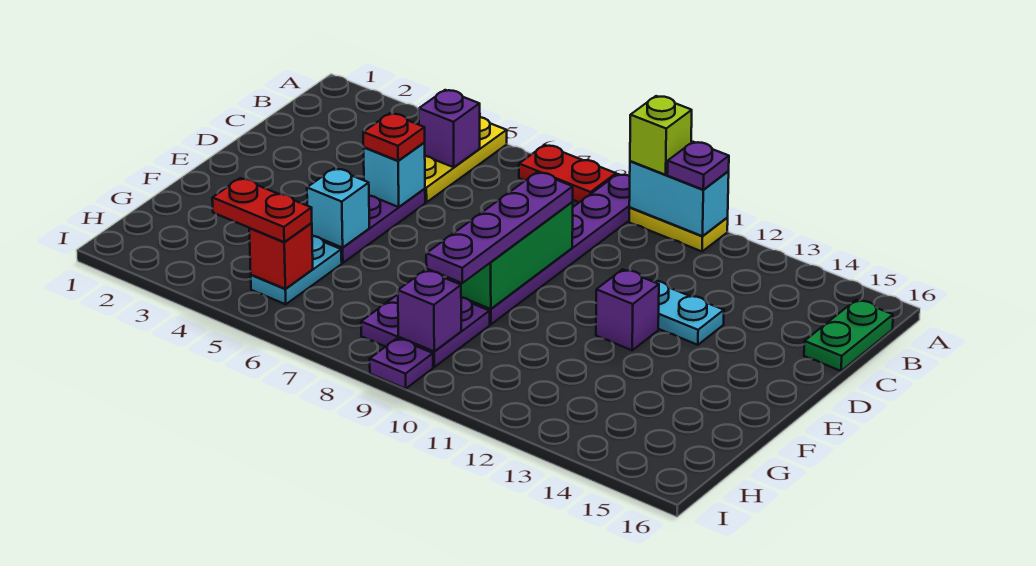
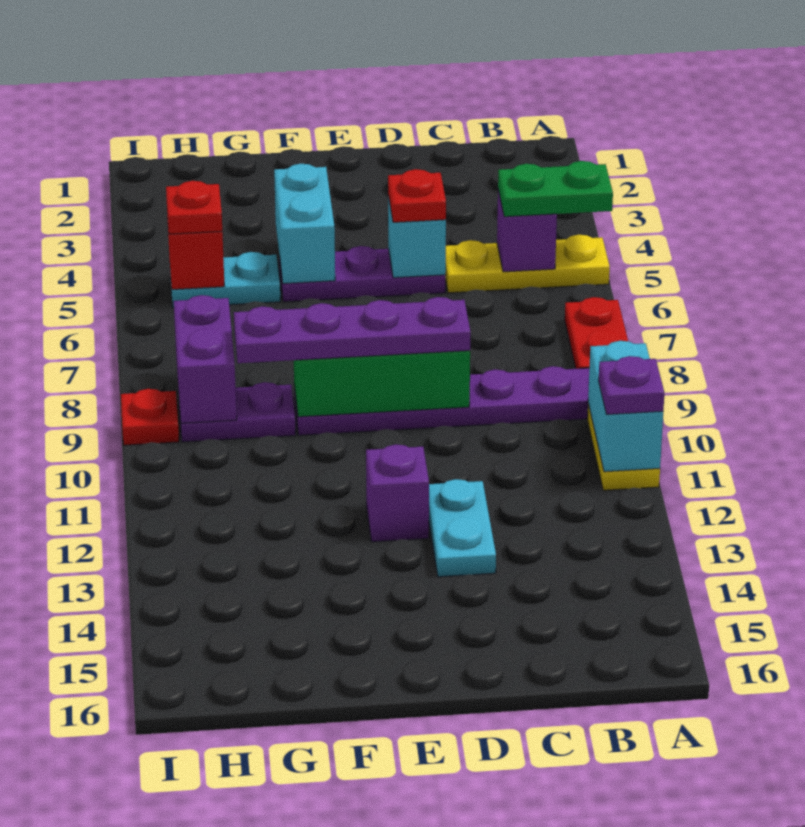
lime 1x1 brick [630,96,692,175] -> none
green 1x2 plate [804,300,893,371] -> green 1x2 plate moved to [498,161,613,217]
cyan 1x1 brick [307,168,369,248] -> cyan 1x2 brick [274,164,335,284]
purple 2x2 plate [361,295,490,367] -> purple 1x2 plate [179,382,296,442]
red 1x2 plate [212,178,312,242] -> red 1x1 plate [166,181,222,234]
purple 1x1 brick [398,270,461,352] -> purple 1x2 brick [174,295,237,423]
purple 1x1 plate [370,338,433,389] -> red 1x1 plate [121,389,179,445]

